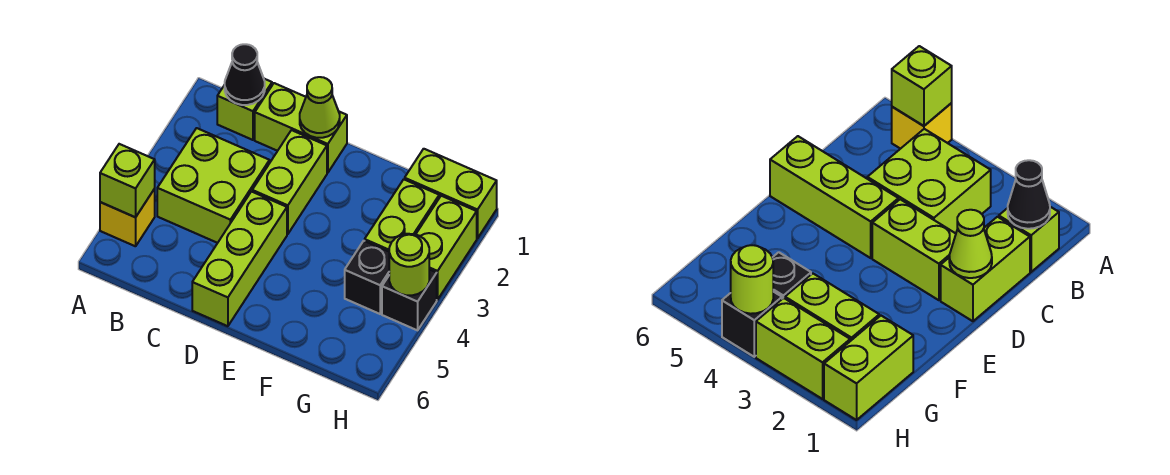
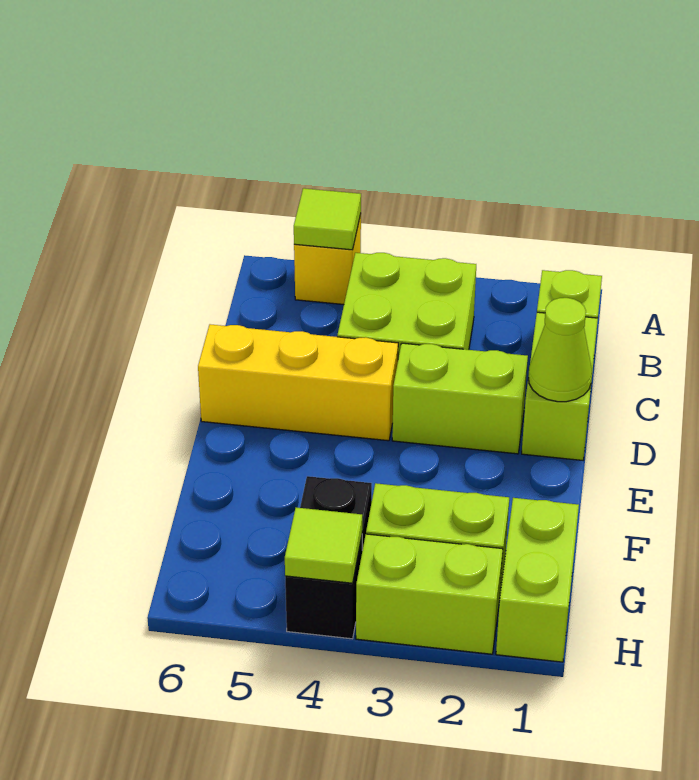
lime 1x1 brick [100,144,155,217] -> lime 1x1 tile [294,188,361,250]
black 1x1 cone [225,44,265,105] -> none
lime 1x3 brick [192,192,287,326] -> yellow 1x3 brick [198,324,398,441]
lime 1x1 round brick [389,234,429,295] -> lime 1x1 tile [285,507,362,583]

